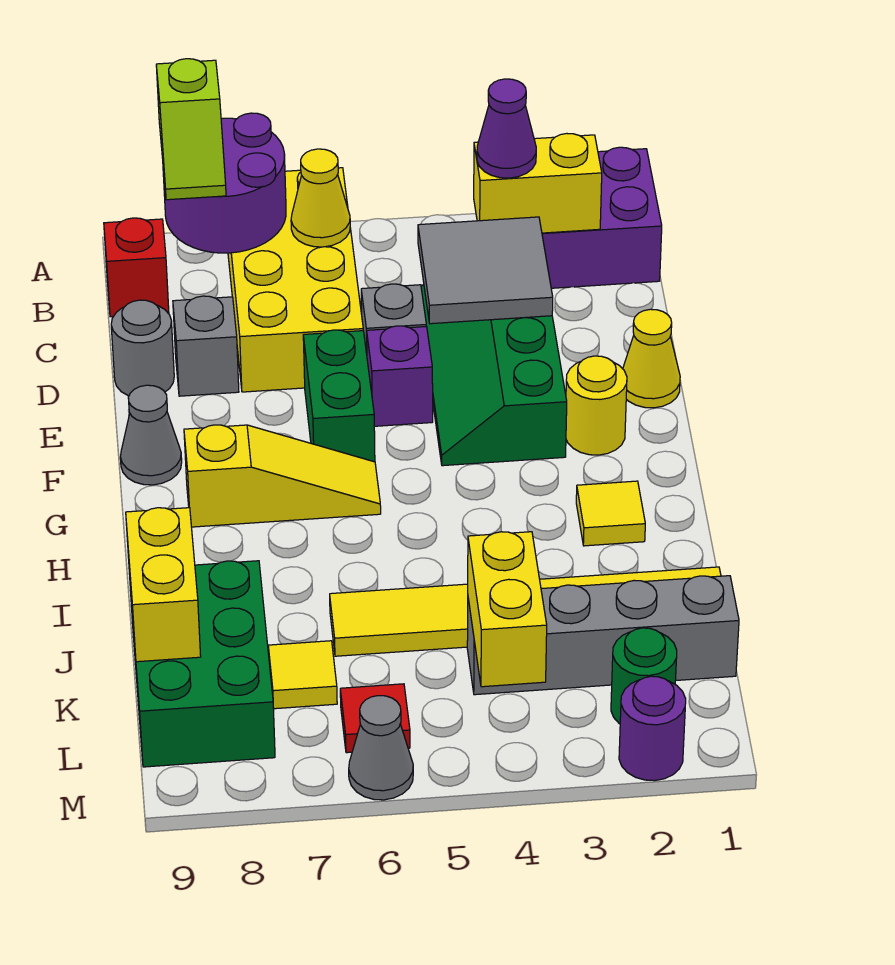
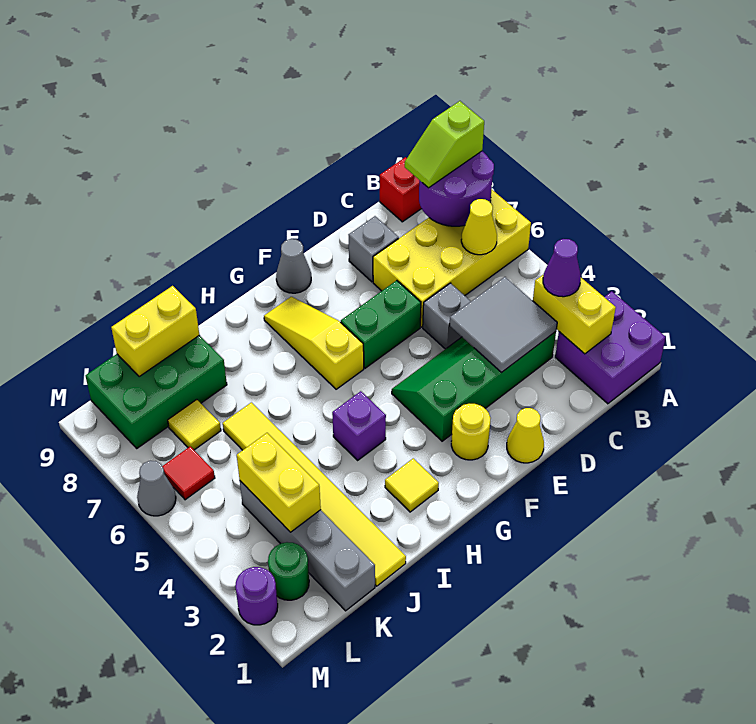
grey 1x1 round brick [111,300,174,396] -> none
purple 1x1 brick [367,326,433,426] -> purple 1x1 brick moved to [332,391,386,460]
yellow 1x3 slope [184,425,381,527] -> yellow 1x3 slope turned to [264,297,364,389]
yellow 1x2 brick [468,532,547,687] -> yellow 1x2 brick turned to [237,433,321,532]

